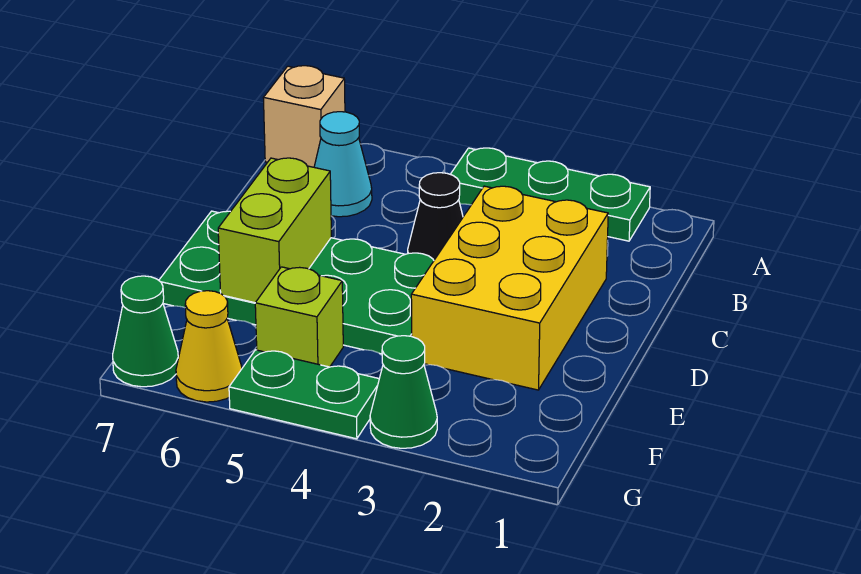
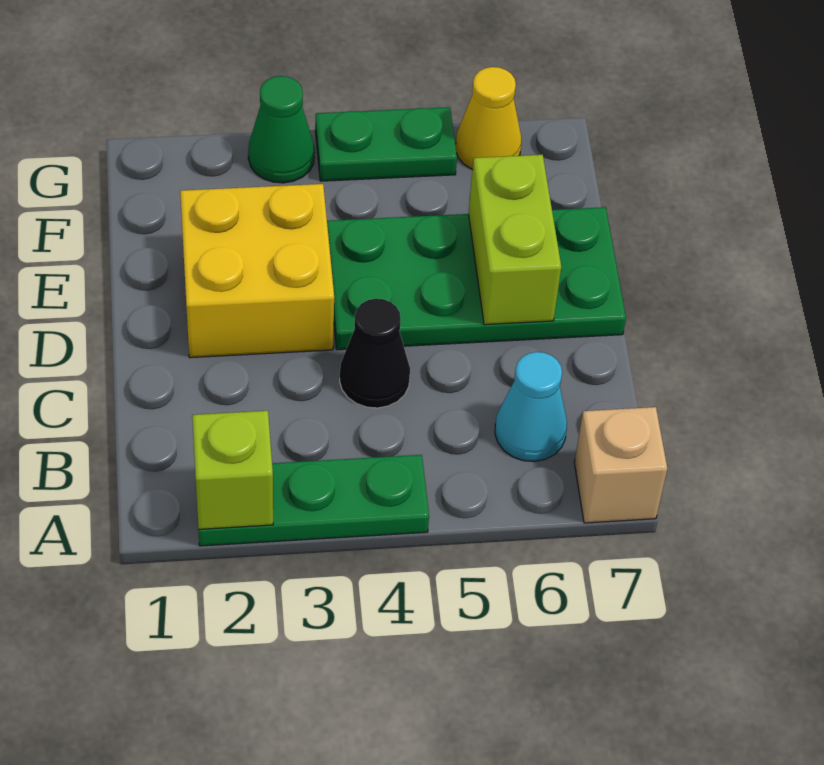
yellow 2x3 brick [411,186,608,390] -> yellow 2x2 brick [180,184,334,358]
lime 1x1 brick [255,267,343,367] -> lime 1x1 brick moved to [192,411,273,529]
green 1x1 cone [113,276,178,387] -> none

